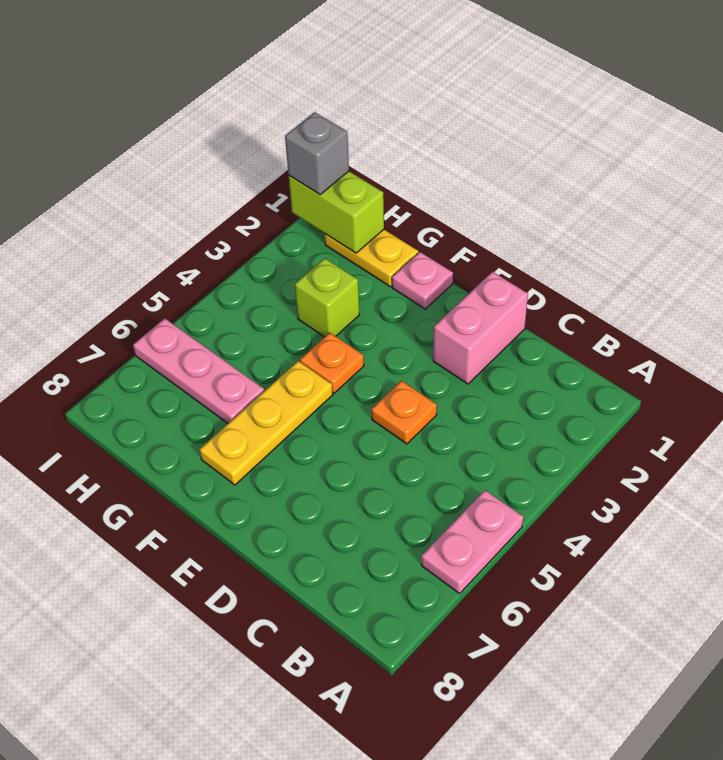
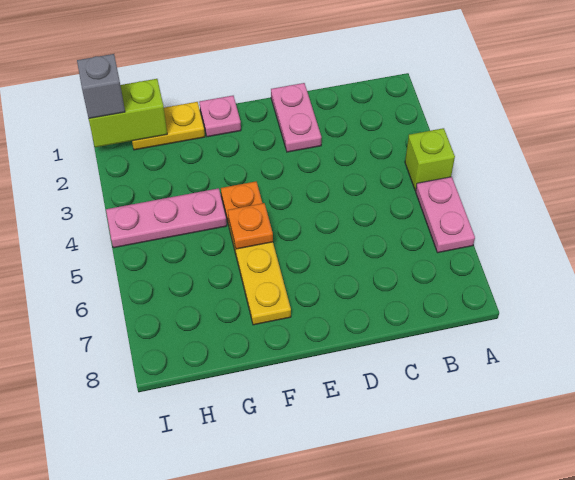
pink 1x2 brick [433,272,528,384] -> pink 1x2 plate [271,83,322,152]
orange 1x1 plate [371,381,437,444] -> orange 1x1 plate moved to [228,203,273,249]
lime 1x1 brick [295,258,360,337] -> lime 1x1 brick moved to [405,128,455,191]
pink 1x3 plate [133,318,264,423] -> pink 1x3 plate moved to [106,188,227,248]

